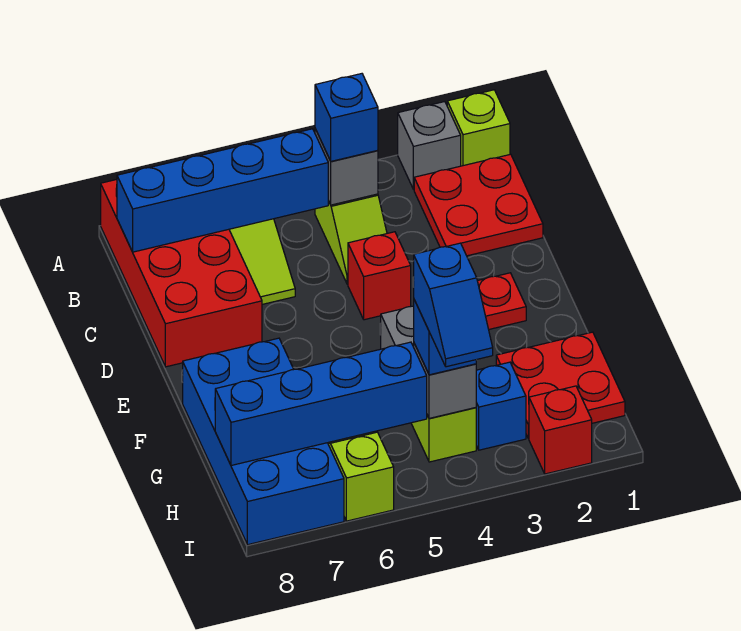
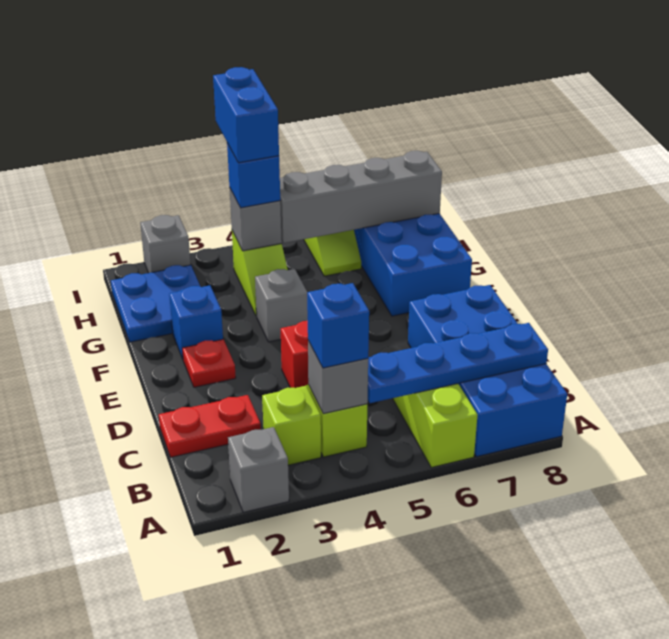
lime 1x1 brick [447,90,510,166] -> lime 1x1 brick moved to [262,386,321,465]
red 2x4 brick [101,179,262,367] -> blue 2x4 brick [408,285,567,457]
red 2x2 plate [414,154,543,256] -> red 1x2 plate [159,395,261,457]
blue 1x4 brick [117,129,328,252] -> blue 1x4 plate [368,323,548,403]
red 2x2 plate [496,332,625,438] -> blue 2x2 plate [111,265,200,342]
blue 1x1 brick [476,362,526,450] -> blue 1x1 brick moved to [169,285,223,359]
blue 1x2 slope [413,243,493,367] -> blue 1x2 brick [213,67,279,163]
blue 1x4 brick [215,342,427,465] -> grey 1x4 brick [280,151,442,243]
red 1x1 brick [529,386,592,474] -> grey 1x1 brick [140,215,191,273]

